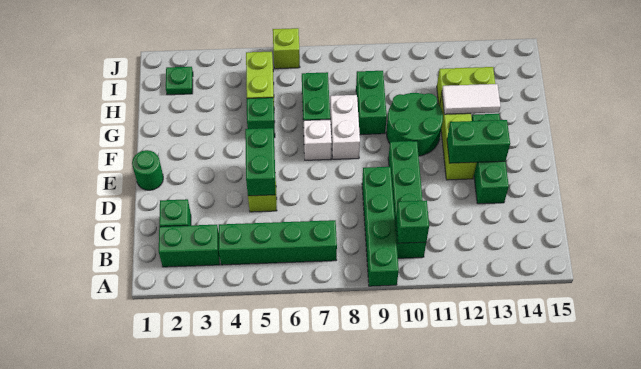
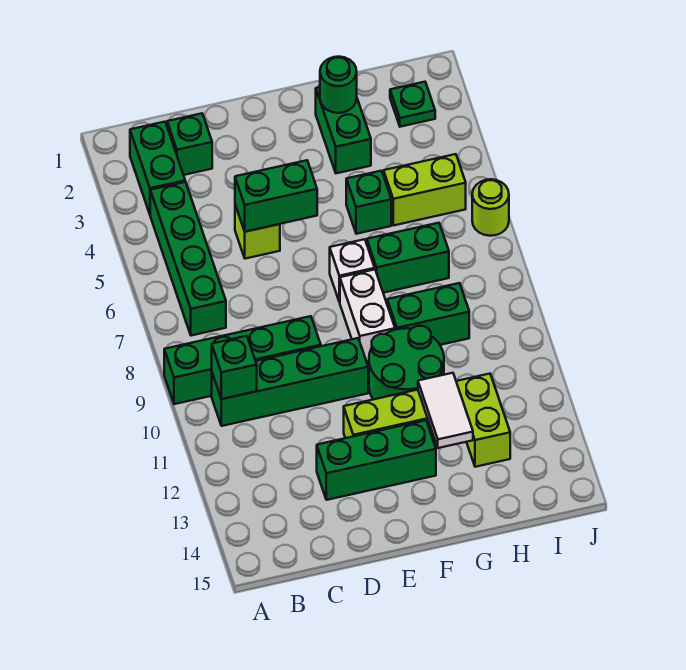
green 1x1 round brick [132,150,163,190] -> green 1x1 round brick moved to [320,57,357,113]
green 1x2 brick [447,120,510,163] -> green 1x2 brick moved to [316,87,371,173]
white 1x2 brick [330,95,360,159] -> white 1x2 brick turned to [340,270,395,361]
lime 1x1 brick [273,28,300,69] -> lime 1x1 round brick [472,179,509,236]

